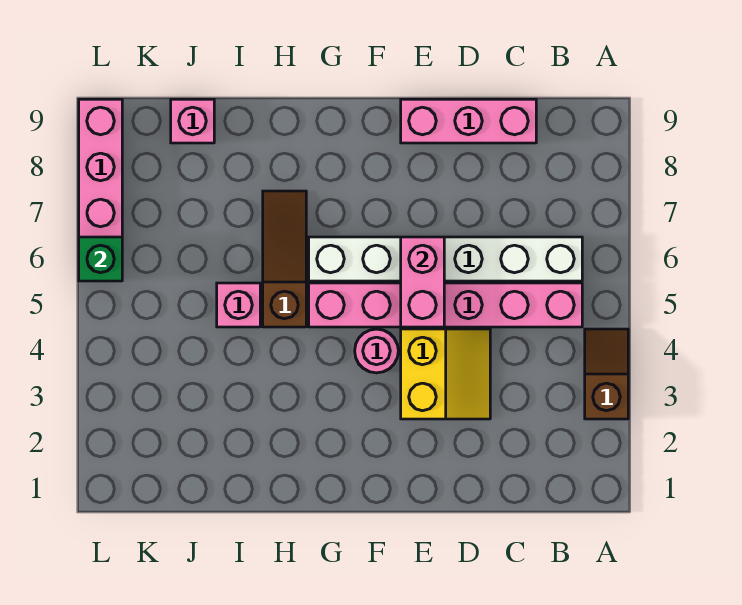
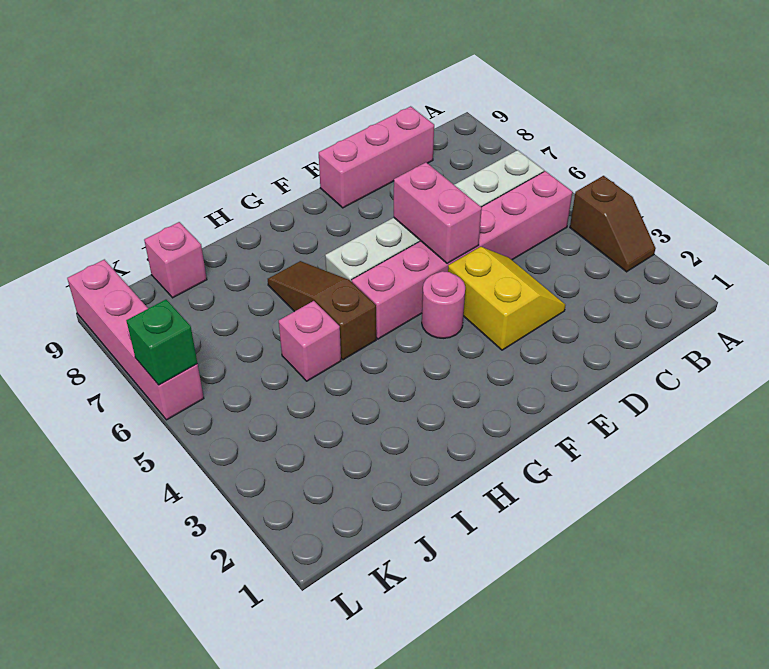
brown 1x2 slope [585,329,628,419] -> brown 1x2 slope turned to [570,176,656,272]

